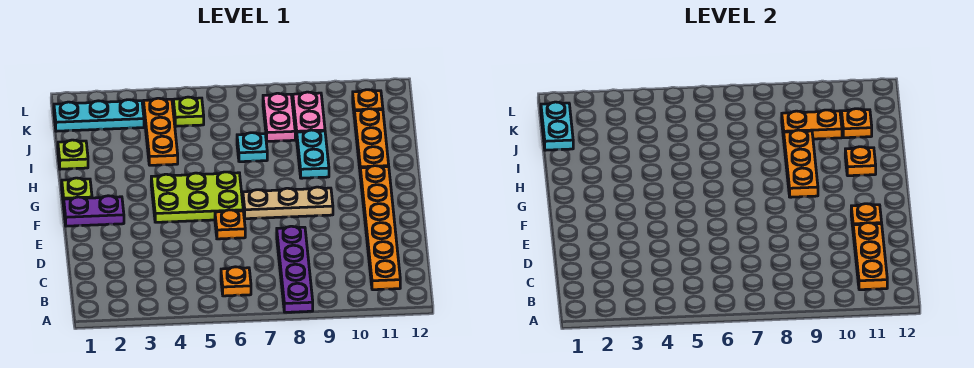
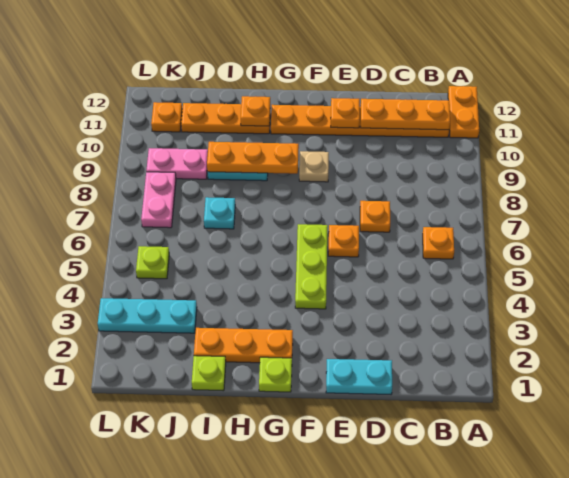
purple 1x4 plate [277,226,313,312] -> none
purple 1x2 plate [64,196,124,226] -> none
lime 2x3 plate [151,172,243,222] -> lime 1x3 plate [295,224,328,309]
tan 1x3 plate [243,187,333,219] -> tan 1x1 plate [299,151,329,182]
orange 1x3 plate [144,98,178,165] -> orange 1x3 plate moved to [194,328,293,363]
cyan 1x2 plate [541,102,573,150] -> cyan 1x2 plate moved to [326,359,392,394]
pink 1x2 plate [263,93,295,141] -> pink 1x2 plate turned to [141,172,176,228]
orange 1x2 plate [782,110,842,139] -> orange 1x2 plate moved to [448,86,479,138]
orange 1x1 plate [842,109,872,138] -> orange 1x1 plate moved to [360,201,390,232]
cyan 1x3 plate [54,100,144,131] -> cyan 1x3 plate turned to [98,298,197,333]

